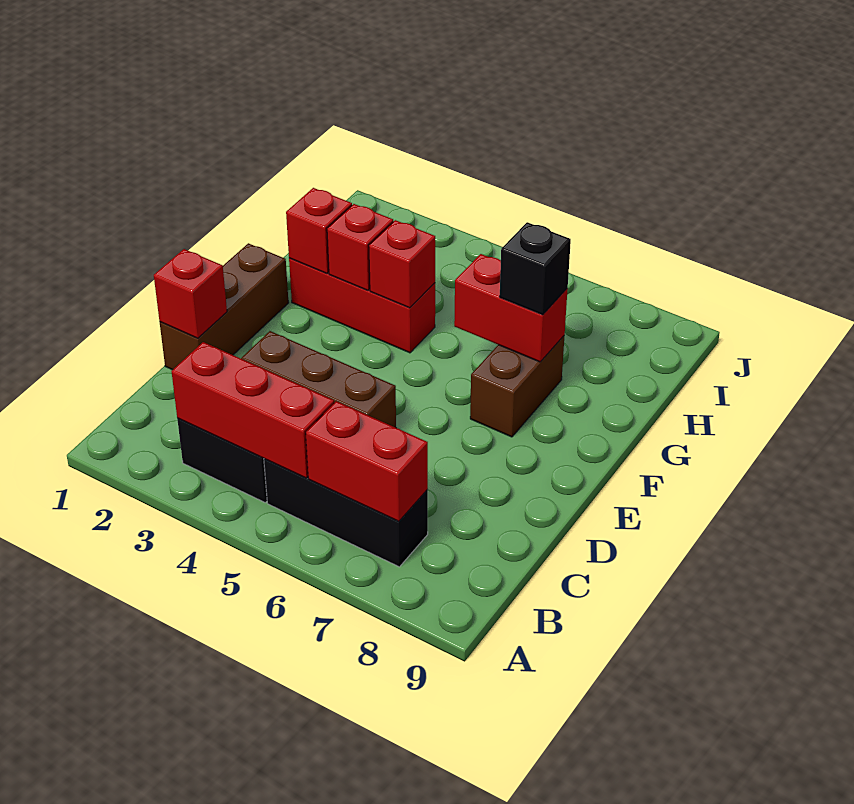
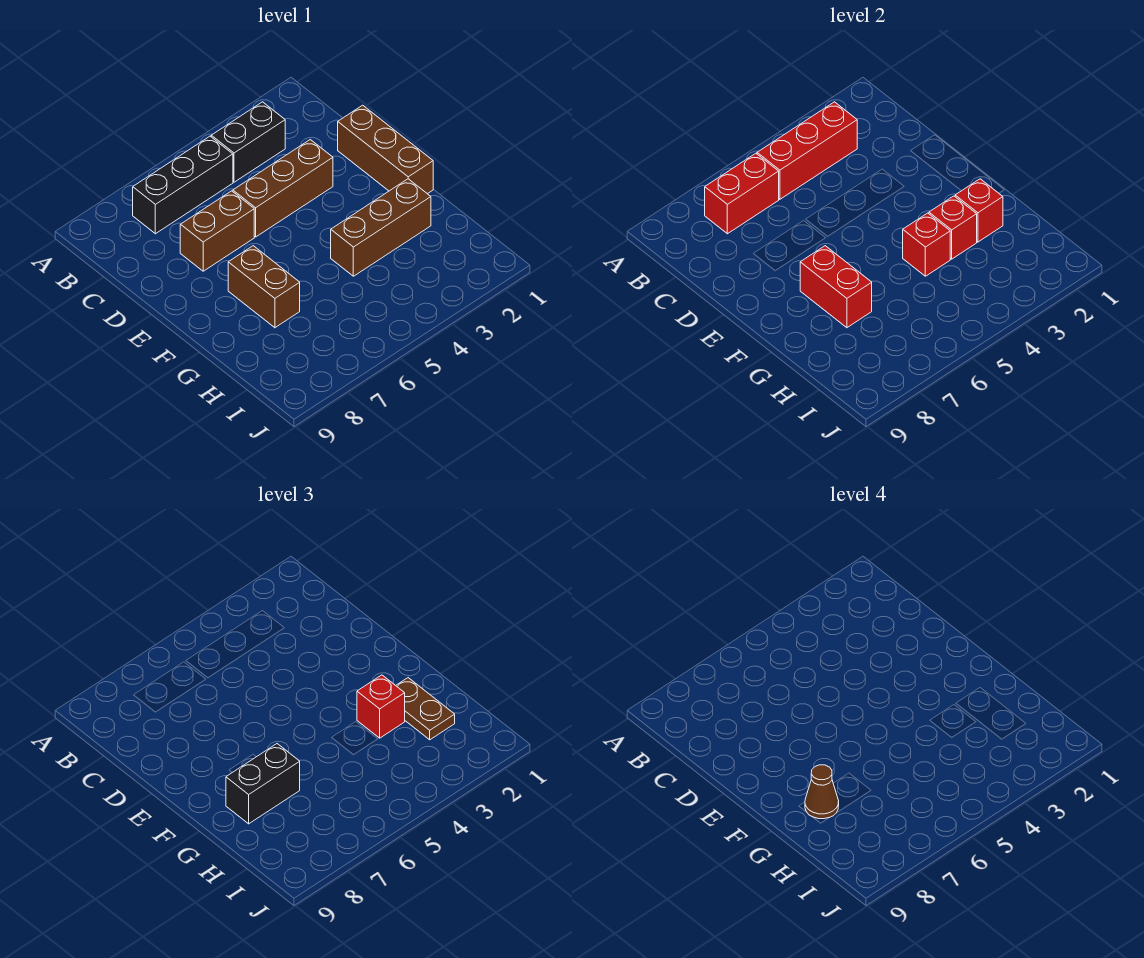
red 1x1 brick [154,249,227,338] -> red 1x1 brick moved to [357,675,405,738]
none -> brown 1x2 brick [180,191,254,271]
red 1x3 brick [289,258,435,353] -> brown 1x3 brick [331,179,431,276]
none -> brown 1x2 plate [396,678,455,740]
red 1x2 brick [454,254,568,362] -> red 1x2 brick turned to [800,246,872,328]
black 1x1 brick [500,222,571,315] -> black 1x2 brick [226,744,300,824]
none -> brown 1x1 cone [805,765,839,819]

